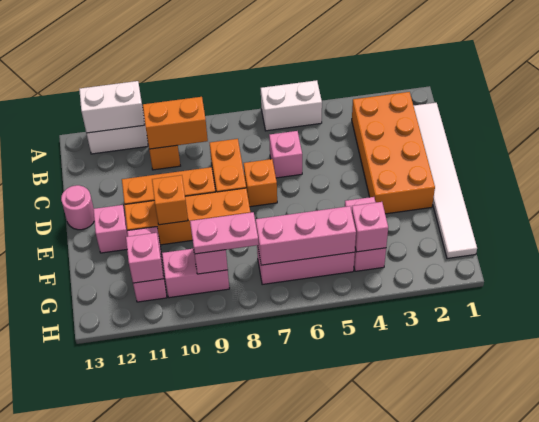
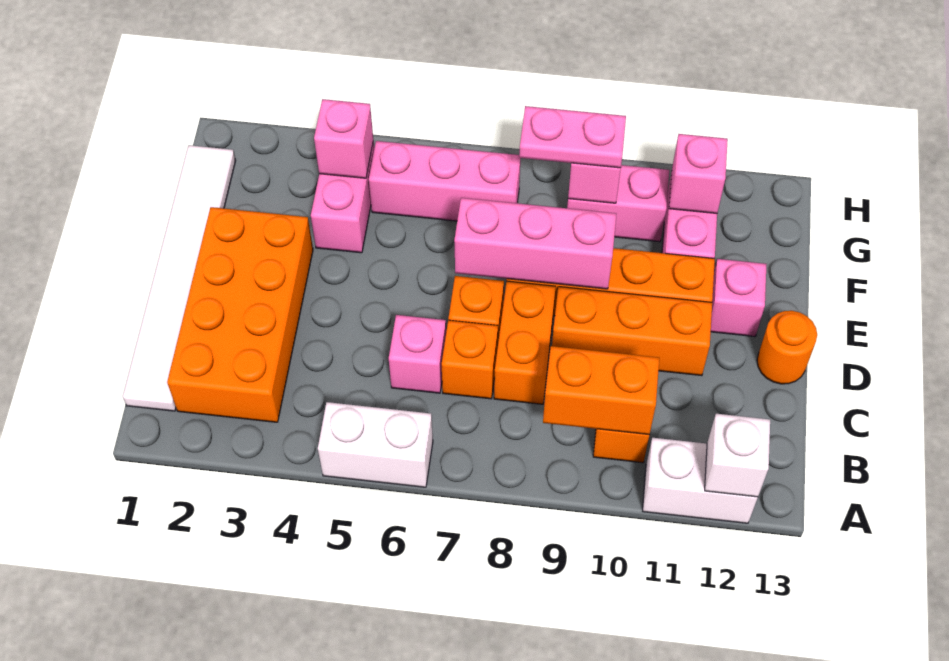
white 1x2 brick [79,81,145,133] -> white 1x1 brick [705,414,770,497]
pink 1x1 round brick [61,185,94,230] -> orange 1x1 round brick [757,311,817,384]
orange 1x1 brick [152,175,188,225] -> orange 1x1 brick moved to [442,320,498,399]
pink 1x3 brick [256,206,356,265] -> pink 1x3 brick moved to [454,198,616,289]

